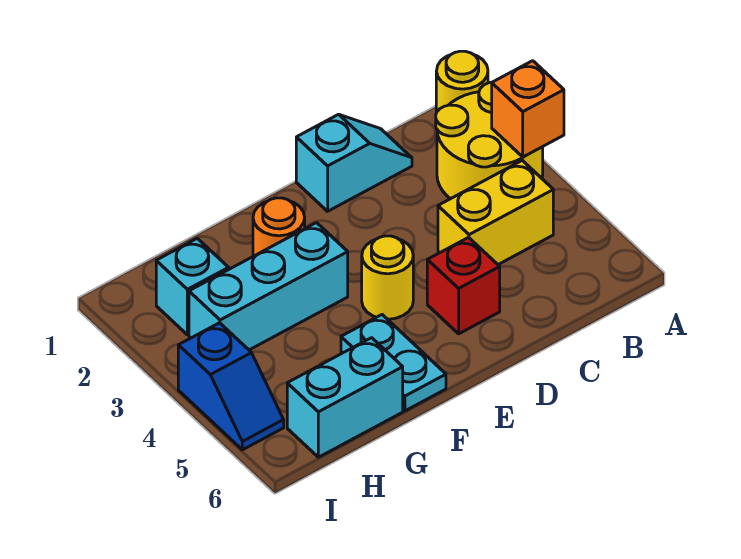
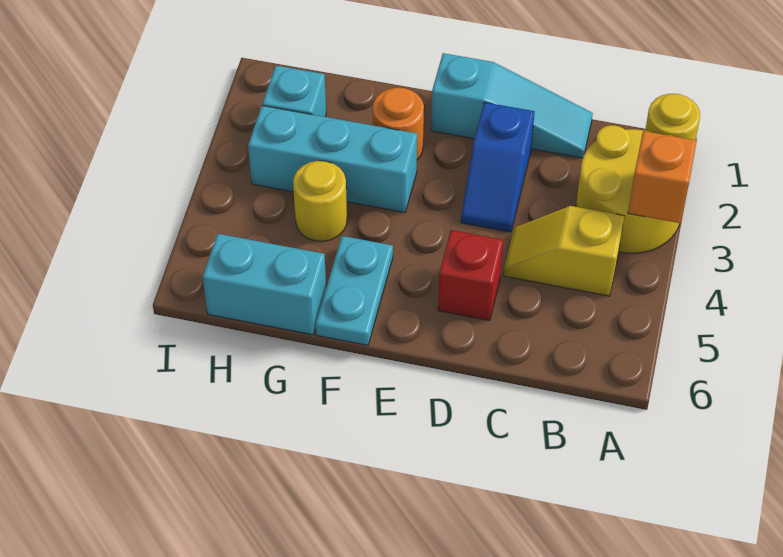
yellow 1x2 brick [438,160,553,264] -> yellow 1x2 slope [504,206,624,296]
cyan 1x2 slope [296,114,412,211] -> cyan 1x3 slope [431,53,593,158]
yellow 1x1 round brick [362,236,413,319] -> yellow 1x1 round brick moved to [293,161,347,241]
blue 1x2 slope [178,323,284,450] -> blue 1x2 slope moved to [461,102,535,232]

